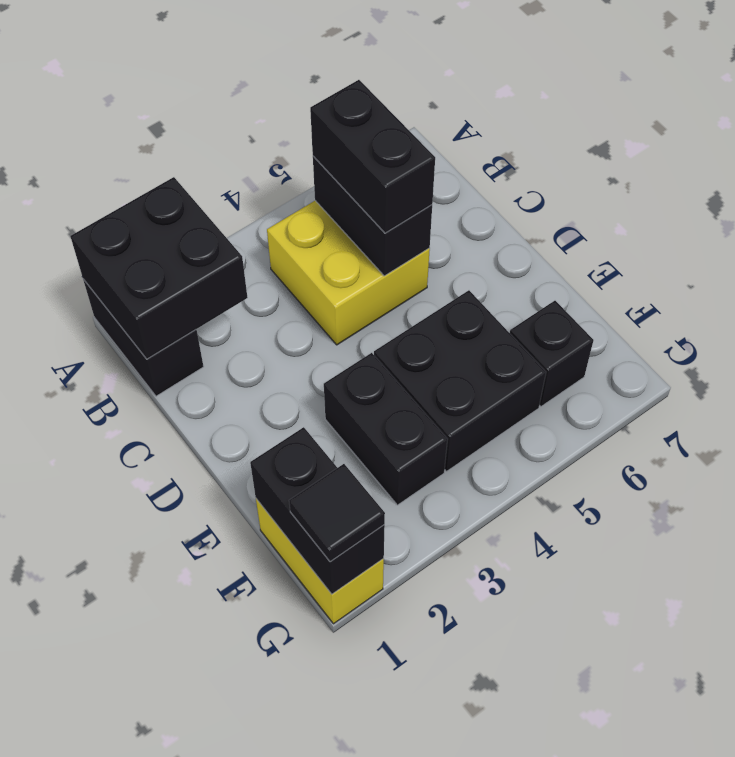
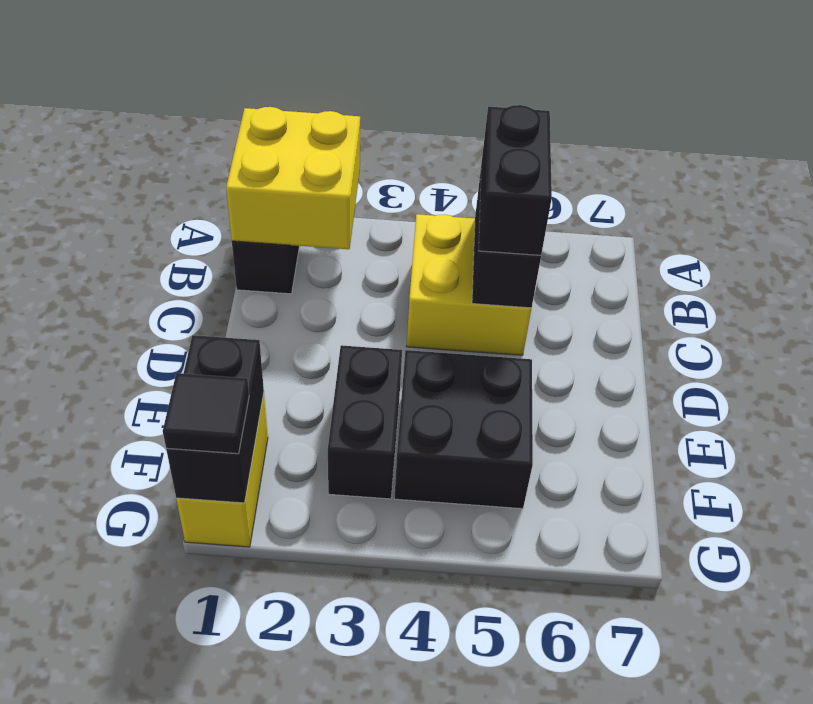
black 2x2 brick [70,177,248,359] -> yellow 2x2 brick [226,107,360,249]
black 1x1 brick [510,301,594,406] -> none

